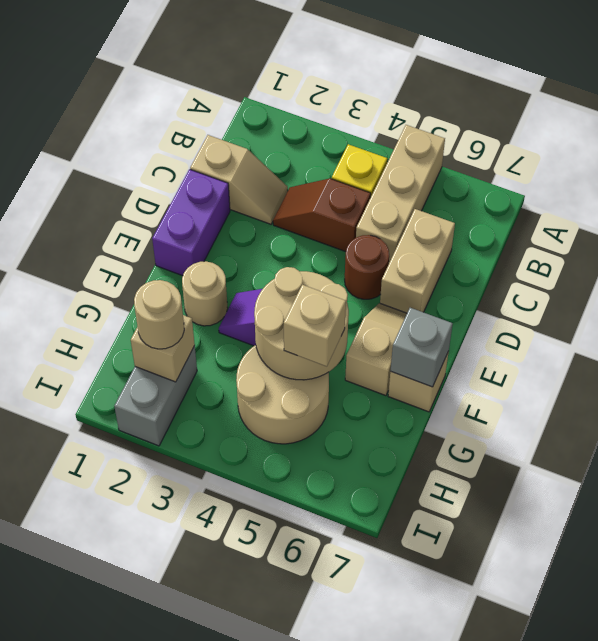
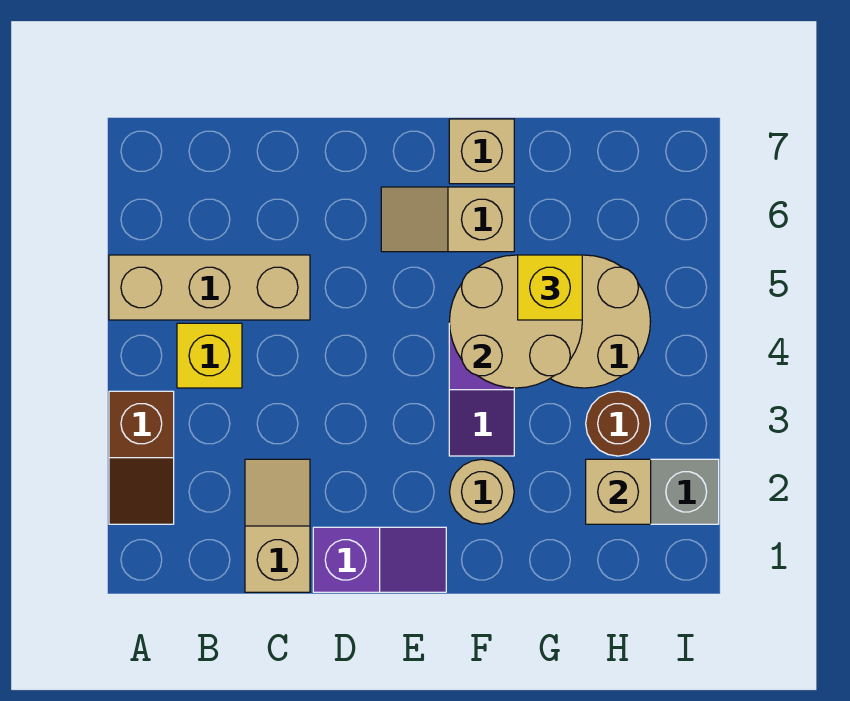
brown 1x2 slope [273,178,371,252] -> brown 1x2 slope moved to [109,391,174,524]
tan 1x2 brick [380,209,455,313] -> none
purple 1x2 brick [152,169,230,276] -> purple 1x2 slope [313,527,446,592]
brown 1x1 round brick [345,235,389,299] -> brown 1x1 round brick moved to [586,391,650,456]
grey 1x1 brick [390,308,453,387] -> none
tan 1x1 brick [284,285,346,366] -> yellow 1x1 brick [518,255,582,320]
tan 1x1 round brick [134,280,184,349] -> none

